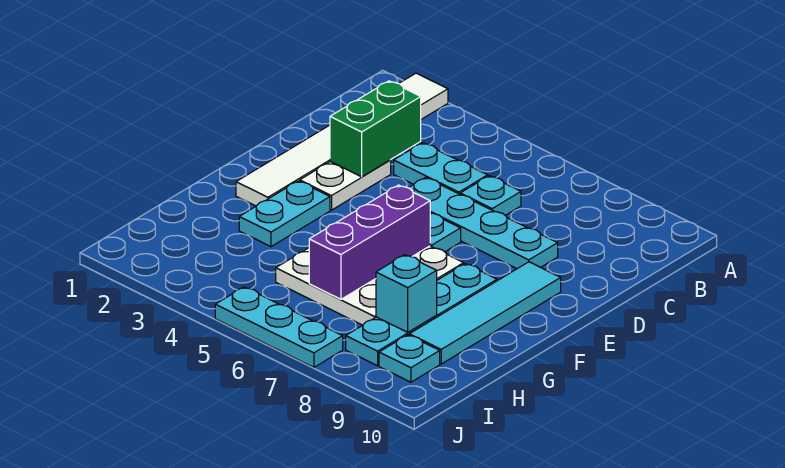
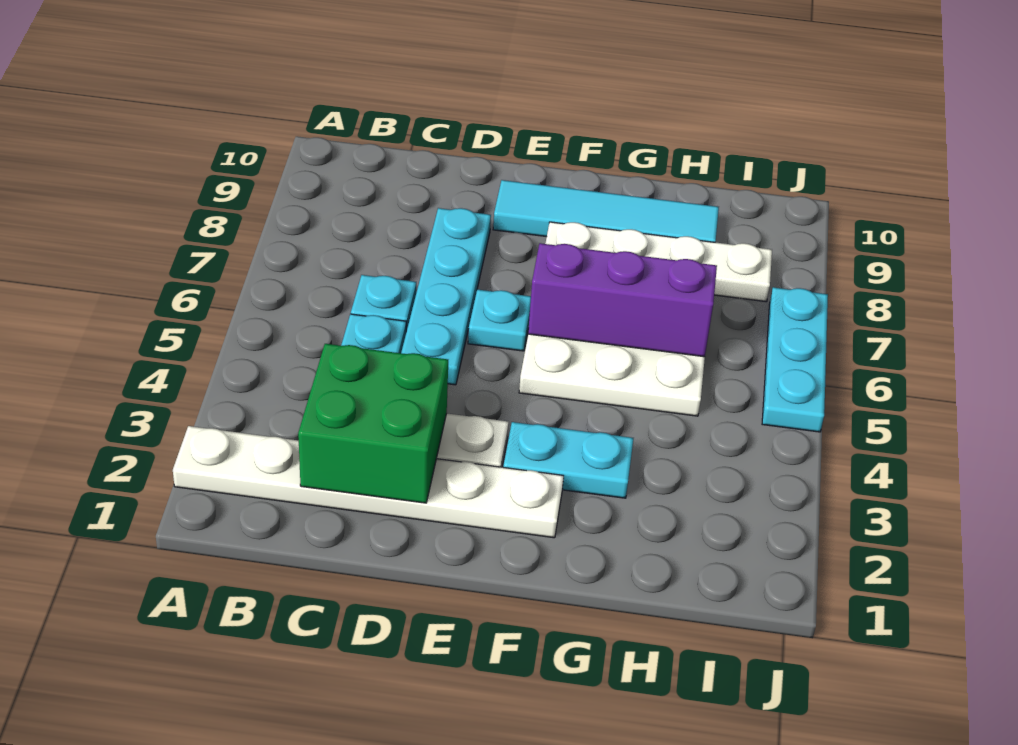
white 1x6 tile [236,73,448,206] -> white 1x6 plate [173,426,564,538]
green 1x2 brick [330,81,421,177] -> green 2x2 brick [298,344,448,503]
cyan 1x4 plate [346,264,497,366] -> white 1x4 plate [545,222,772,302]
cyan 1x1 brick [376,255,437,332] -> none
cyan 1x1 plate [379,335,440,382] -> none

